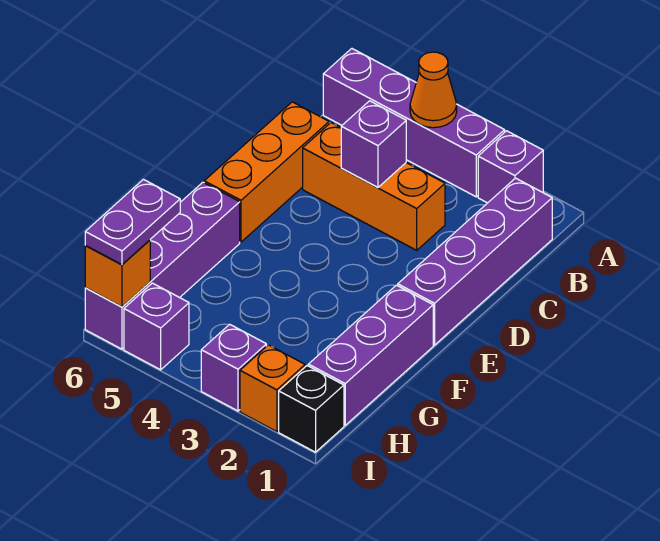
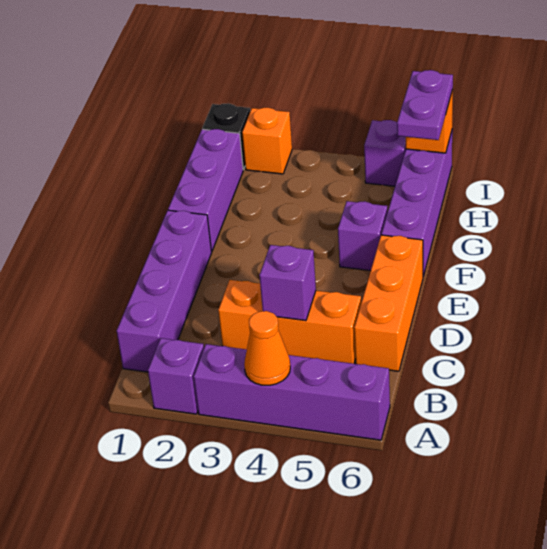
purple 1x1 brick [201,324,266,411] -> purple 1x1 brick moved to [338,201,387,271]

